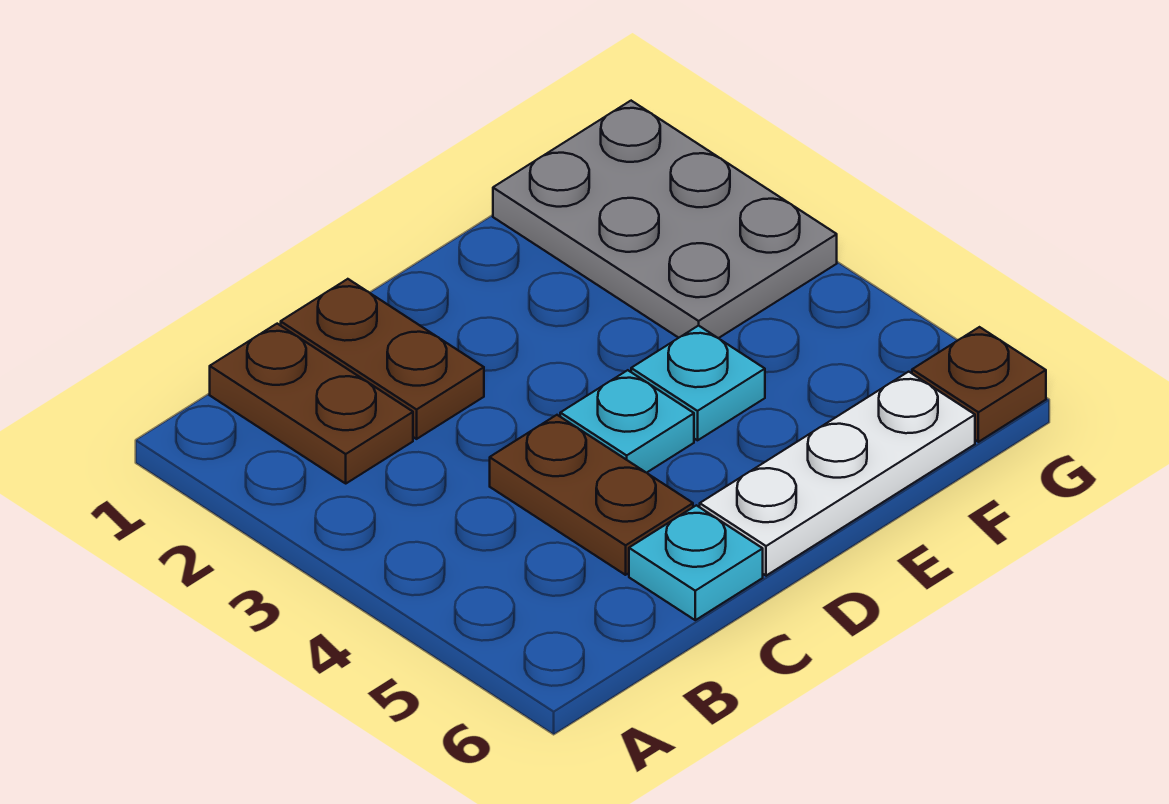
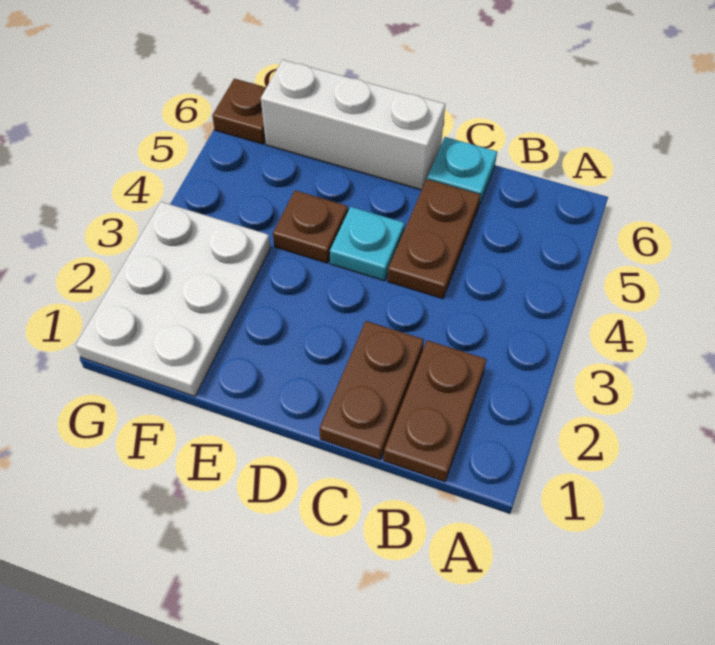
white 1x3 plate [700,372,975,576] -> white 1x3 brick [261,60,445,190]
cyan 1x1 plate [631,326,765,440] -> brown 1x1 plate [273,190,348,263]
grey 2x3 plate [493,101,837,338] -> white 2x3 plate [76,202,271,396]

